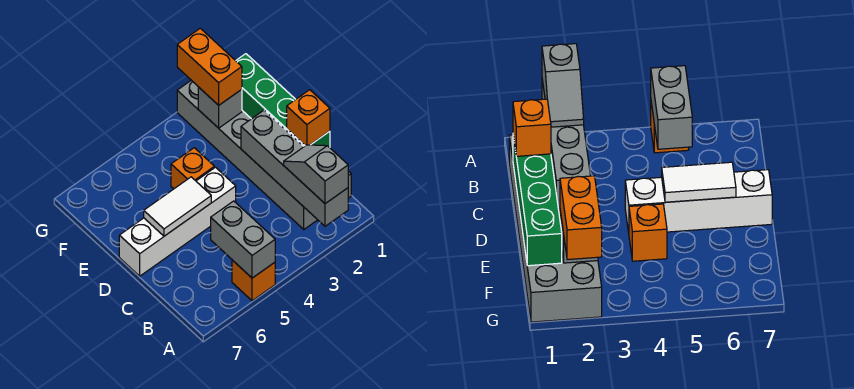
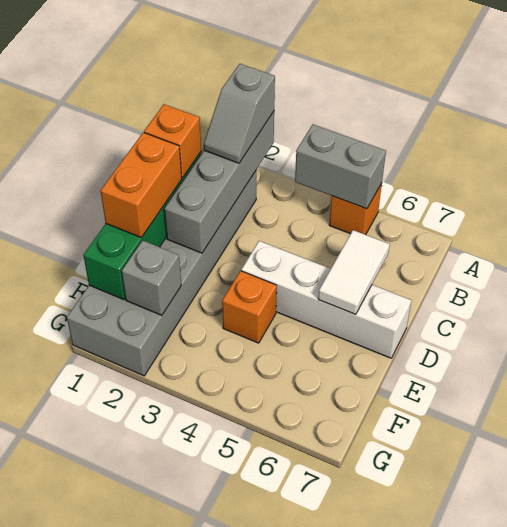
grey 1x2 brick [211,201,275,278] -> grey 1x2 brick turned to [295,124,386,209]
white 1x2 tile [144,177,211,236] -> white 1x2 tile turned to [318,230,390,314]
orange 1x2 brick [177,28,242,105] -> orange 1x2 brick moved to [101,132,182,238]

